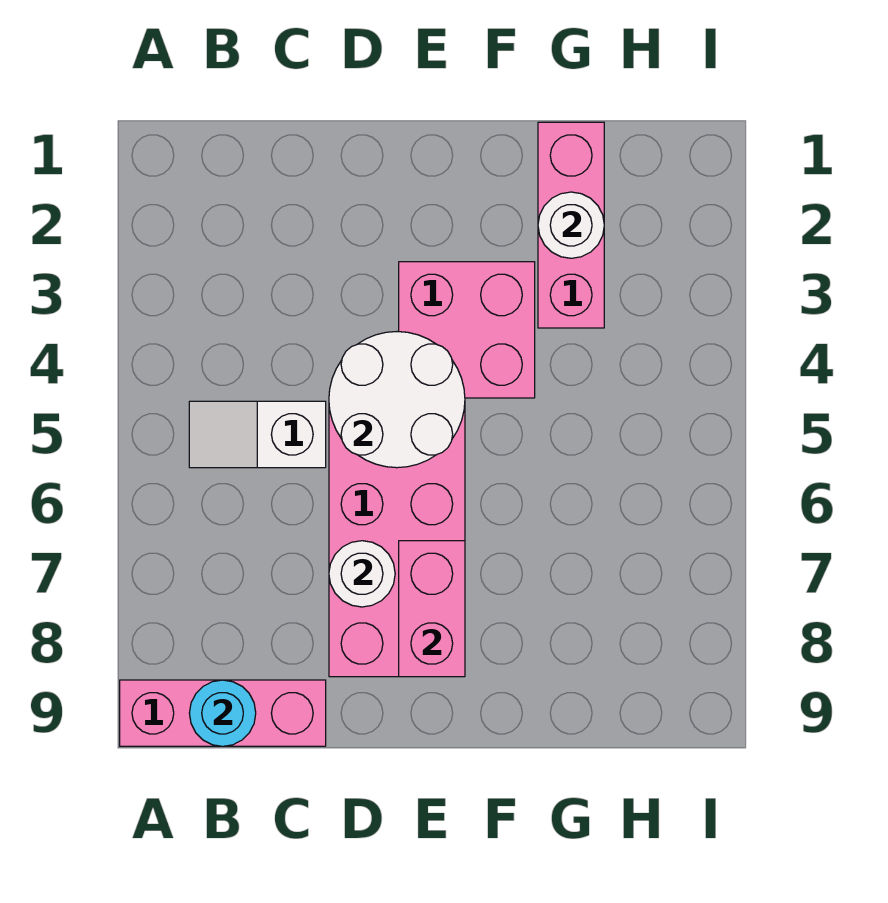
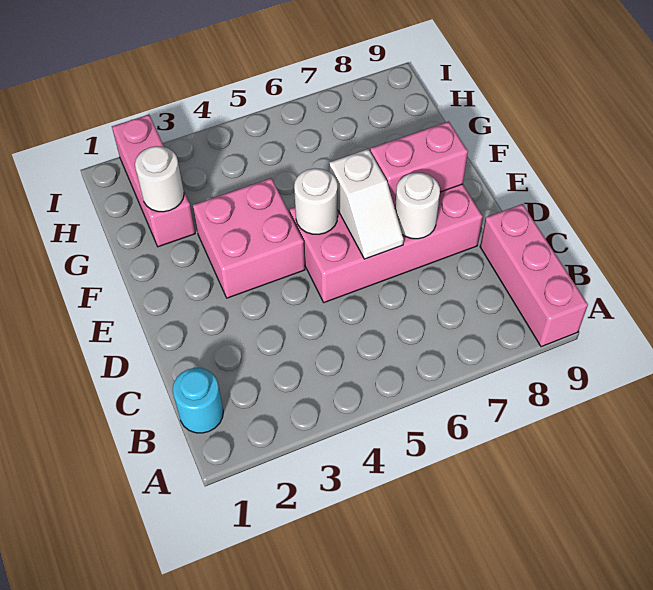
white 1x2 slope [189,401,326,468] -> white 1x2 slope moved to [329,149,404,259]
cyan 1x1 round brick [189,680,256,746] -> cyan 1x1 round brick moved to [173,368,223,433]
white 2x2 round brick [329,332,465,468] -> white 1x1 round brick [294,168,338,234]
pink 1x3 brick [538,122,604,328] -> pink 1x3 brick turned to [112,115,195,247]

